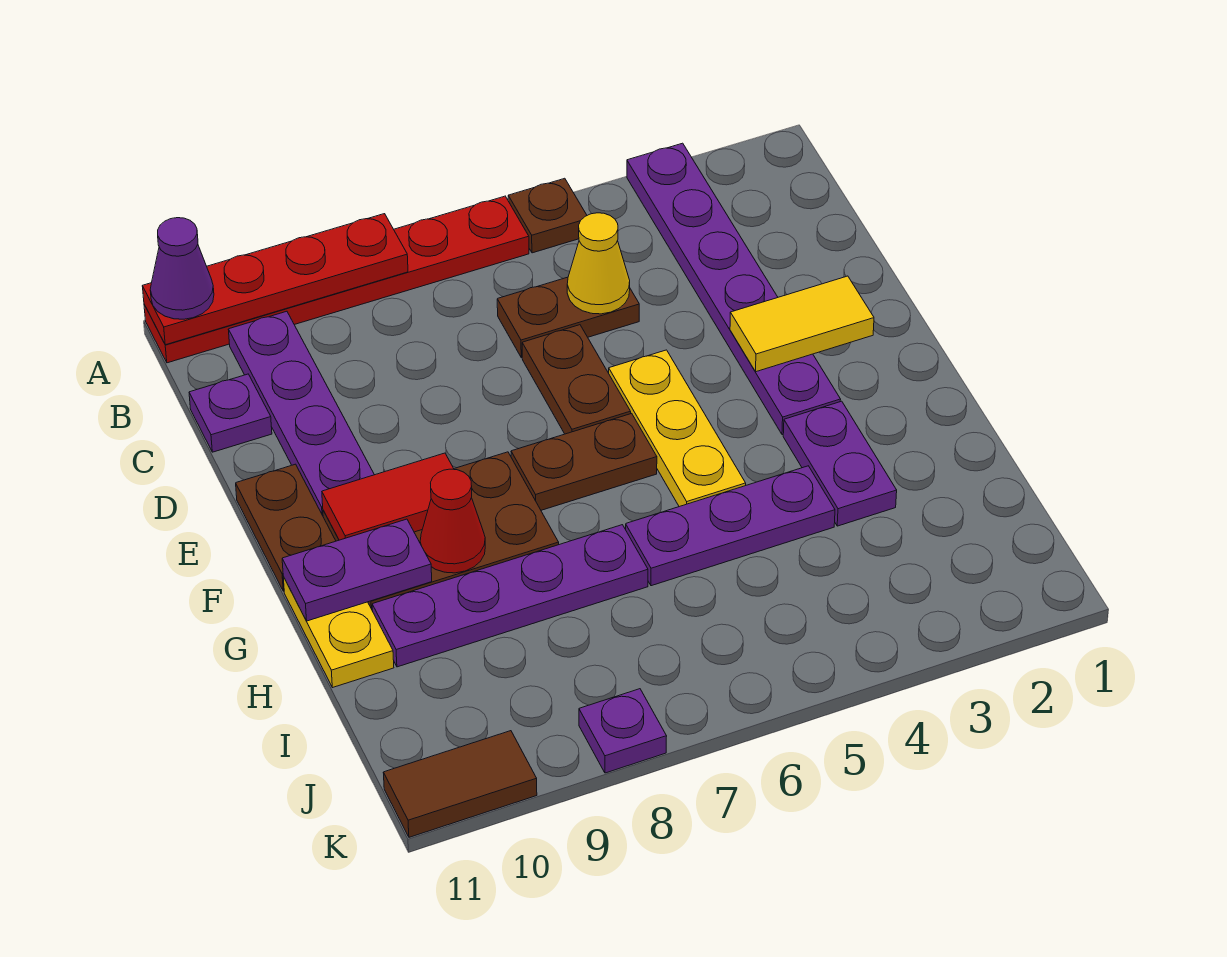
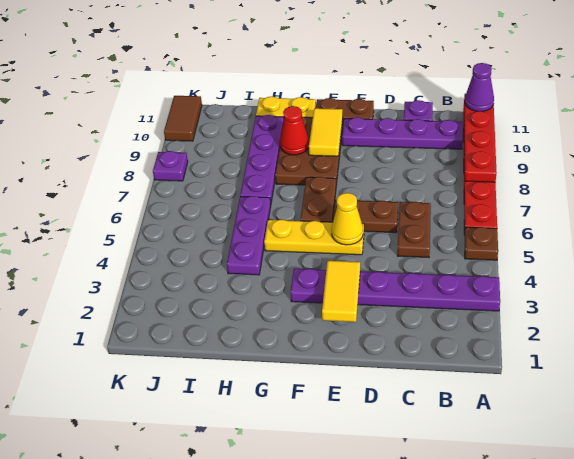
yellow 1x1 cone [567,213,630,314] -> yellow 1x1 cone moved to [332,193,363,245]
red 1x2 tile [322,453,454,540] -> yellow 1x2 tile [309,108,343,156]
purple 1x2 plate [783,401,897,526] -> none
purple 1x2 plate [282,519,432,621] -> none

